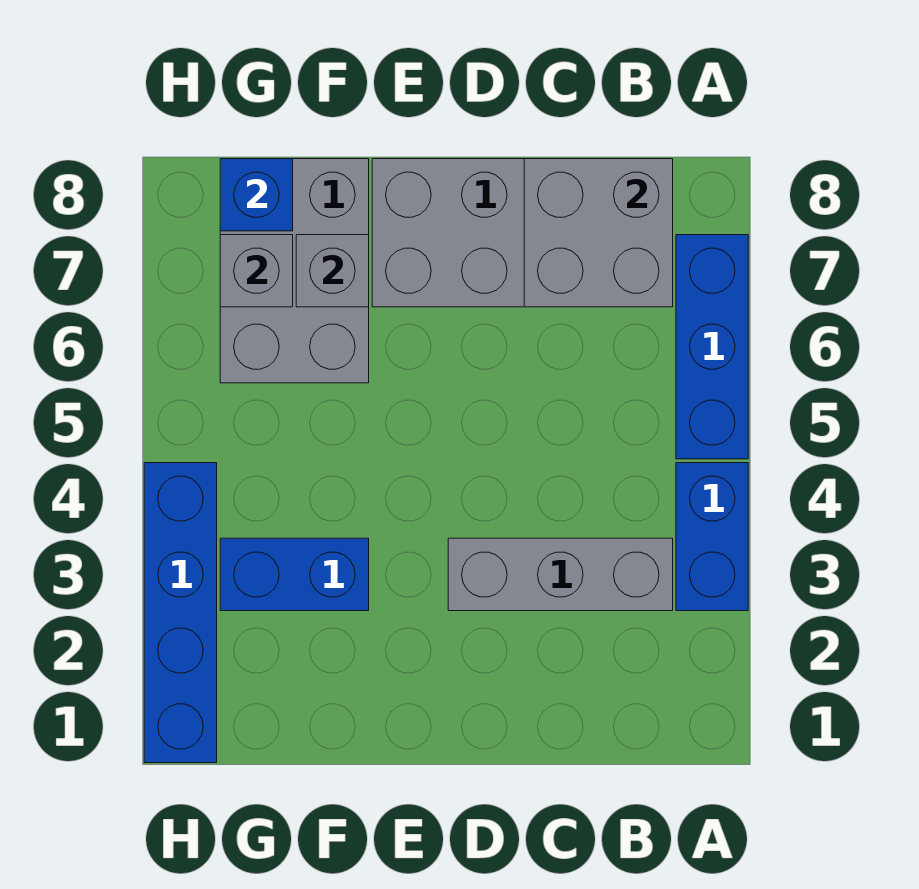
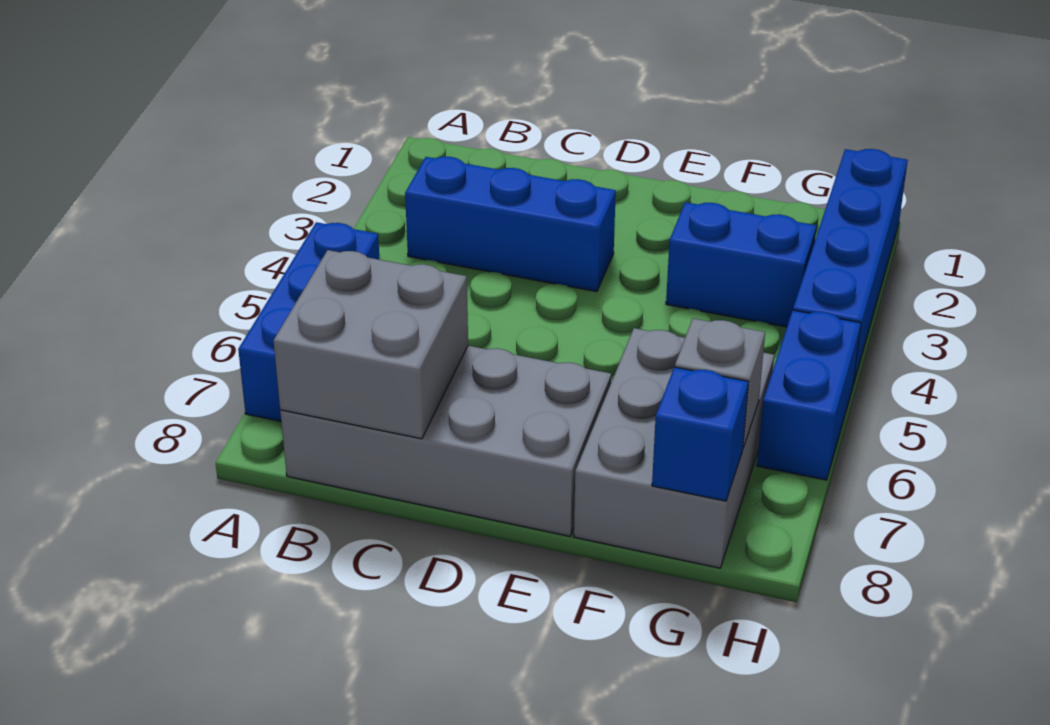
blue 1x2 brick [676,463,748,611] -> blue 1x2 brick moved to [757,310,861,480]
grey 1x3 brick [448,538,673,611] -> blue 1x3 brick [405,157,616,292]
grey 1x1 brick [296,235,369,307] -> none

